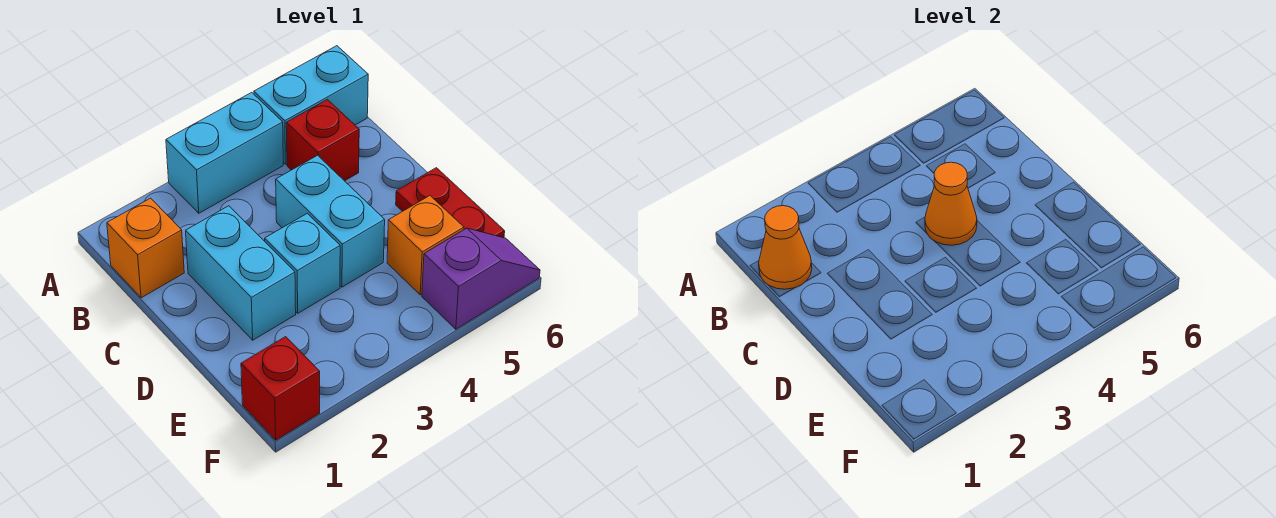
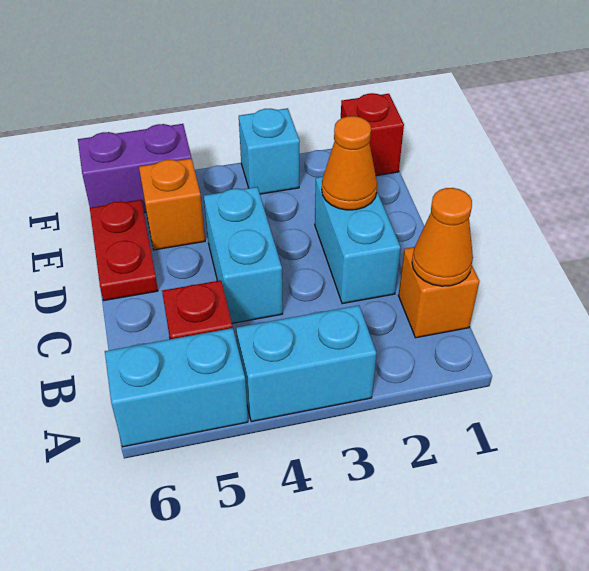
orange 1x1 cone [925,162,977,245] -> orange 1x1 cone moved to [322,116,377,210]
cyan 1x1 brick [265,213,340,313] -> cyan 1x1 brick moved to [239,108,300,194]
purple 1x2 slope [422,228,540,329] -> purple 1x2 brick [78,124,191,213]

